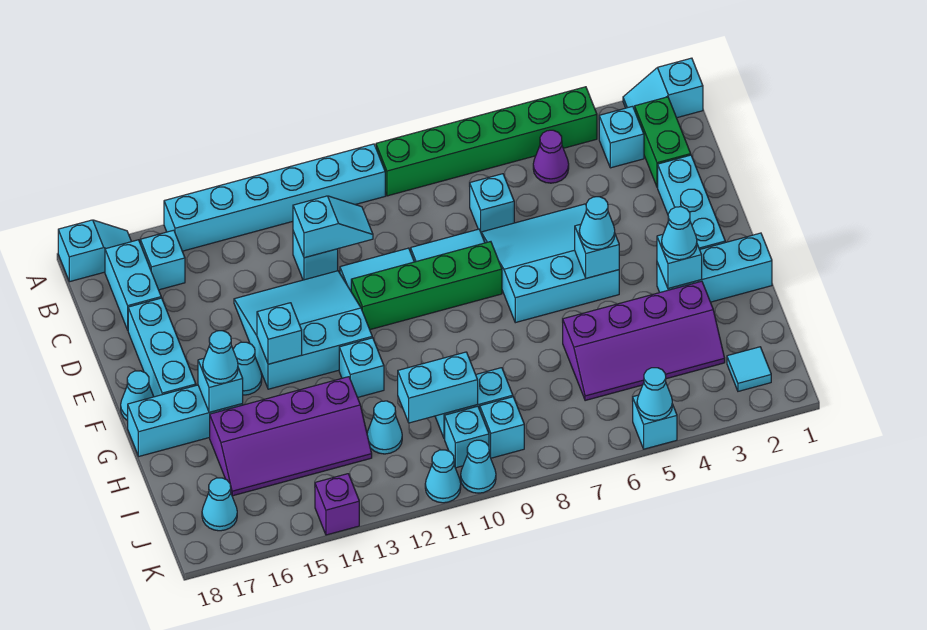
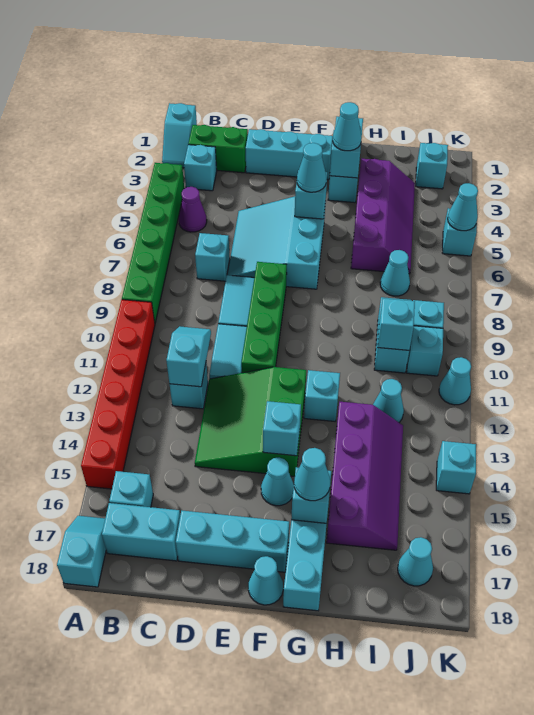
cyan 1x6 brick [164,144,385,251] -> red 1x6 brick [81,300,155,489]
cyan 3x3 slope [234,271,372,389] -> green 3x3 slope [195,367,306,476]
cyan 1x2 brick [398,352,478,423] -> cyan 1x1 brick [378,298,415,350]
cyan 1x1 tile [727,347,771,391] -> cyan 1x1 brick [416,143,448,189]
cyan 1x1 cone [461,440,496,493] -> cyan 1x1 cone moved to [380,250,410,296]
purple 1x1 brick [315,474,359,535] -> cyan 1x1 brick [436,441,476,494]

